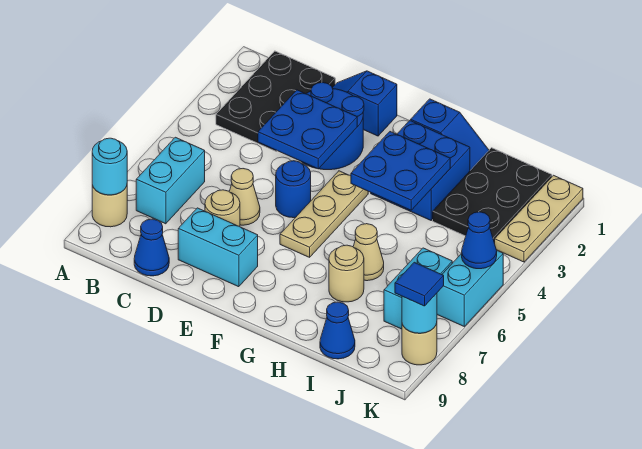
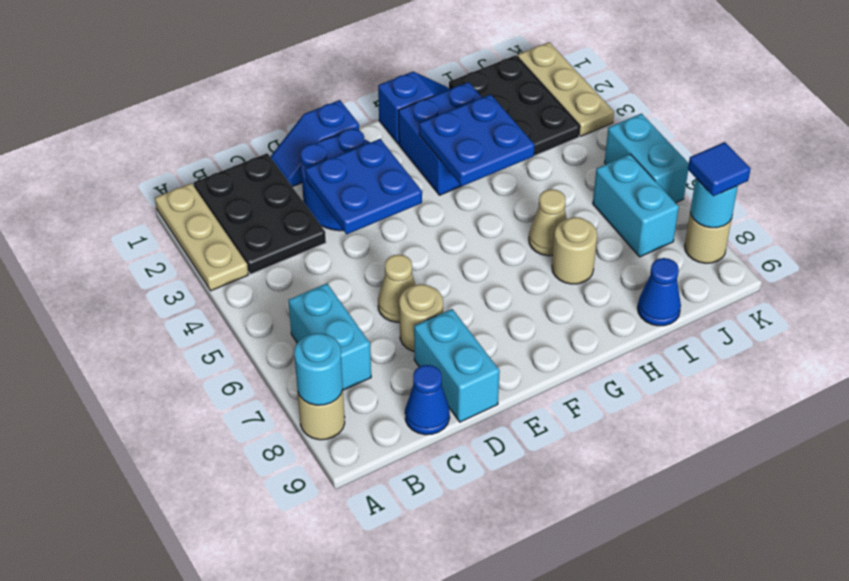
cyan 1x2 brick [178,208,258,287] -> cyan 1x2 brick turned to [414,309,500,422]
blue 1x1 round brick [276,161,311,218] -> none
tan 1x3 plate [280,171,368,257] -> tan 1x3 plate moved to [155,183,248,291]
blue 1x1 cone [462,212,497,269] -> none

